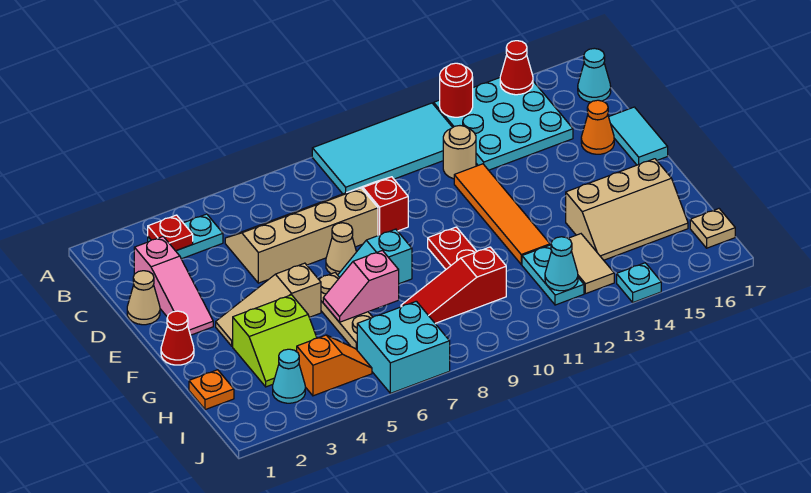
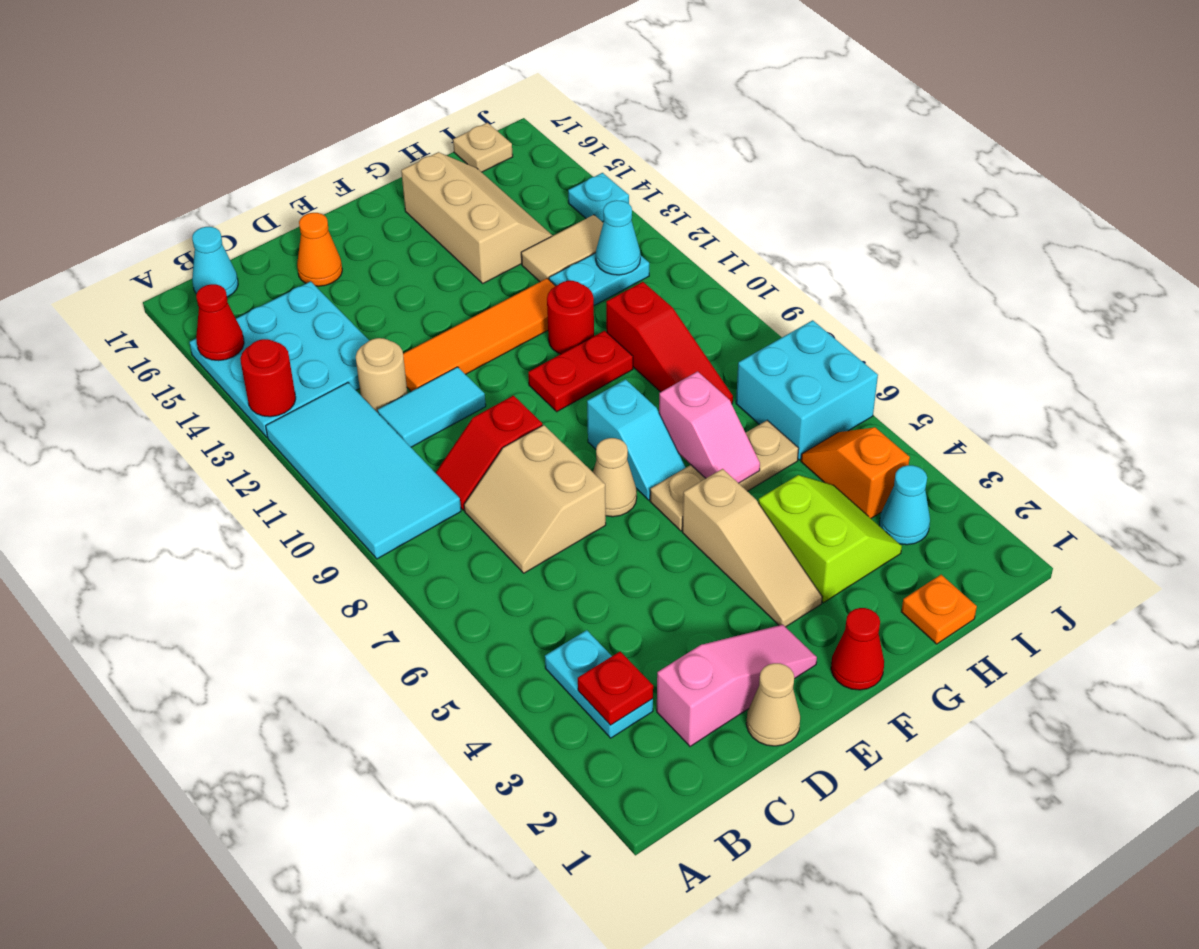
tan 2x4 slope [225,188,378,283] -> tan 2x2 slope [464,425,606,573]
cyan 1x2 tile [609,107,668,165] -> cyan 1x2 tile moved to [378,367,486,447]
none -> red 1x1 round brick [547,281,594,354]

